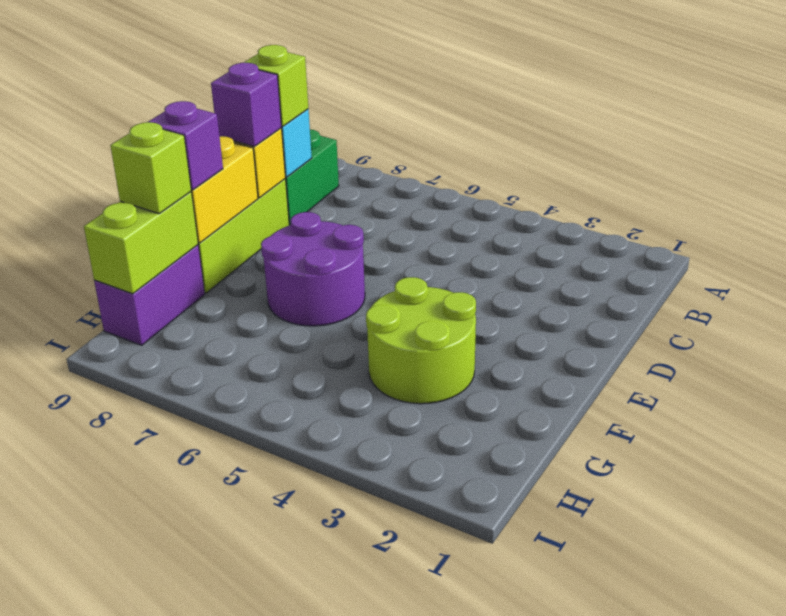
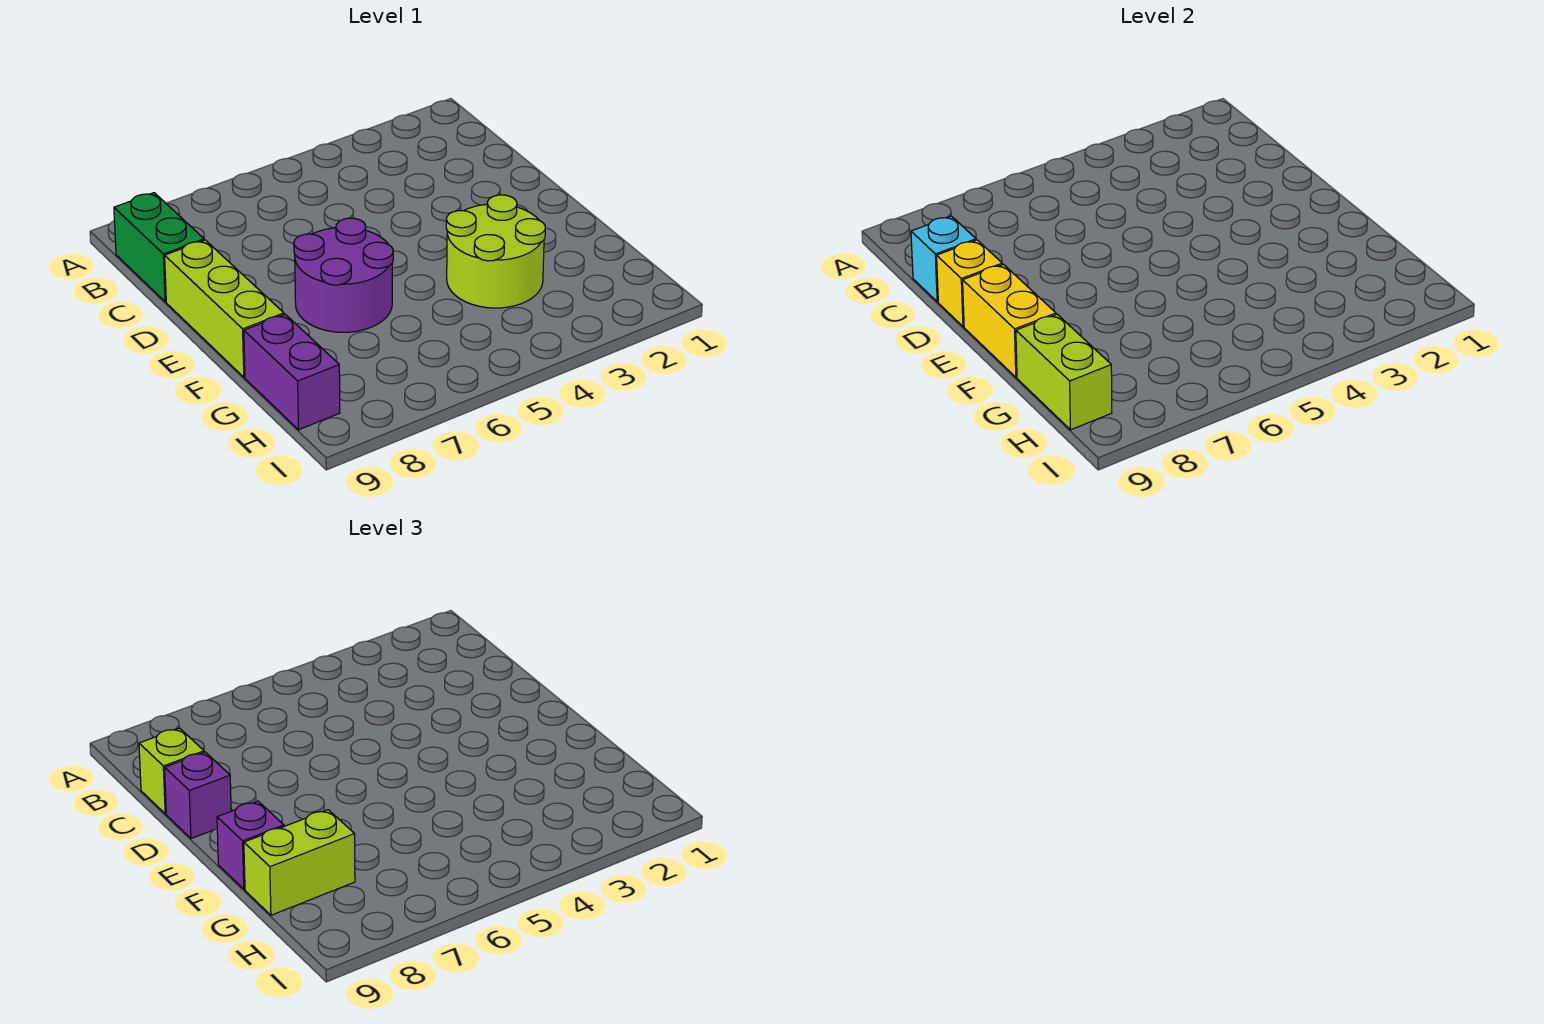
lime 1x1 brick [110,122,191,214] -> lime 1x2 brick [244,810,355,915]

